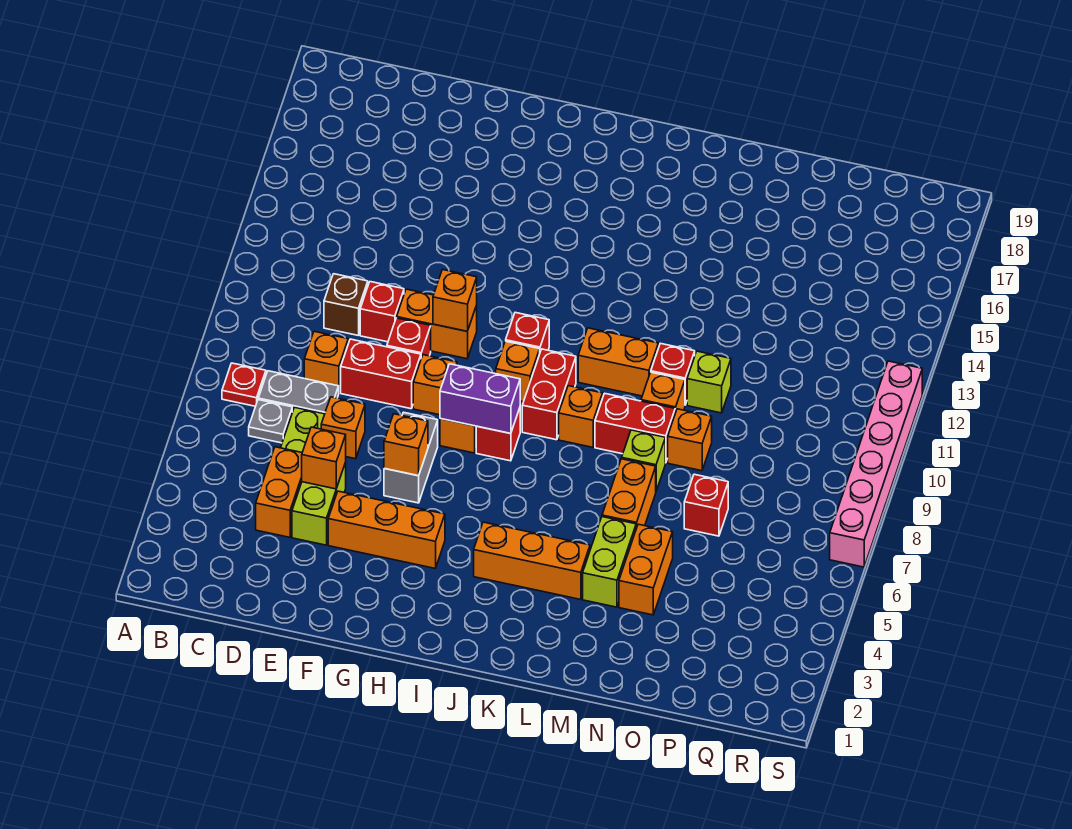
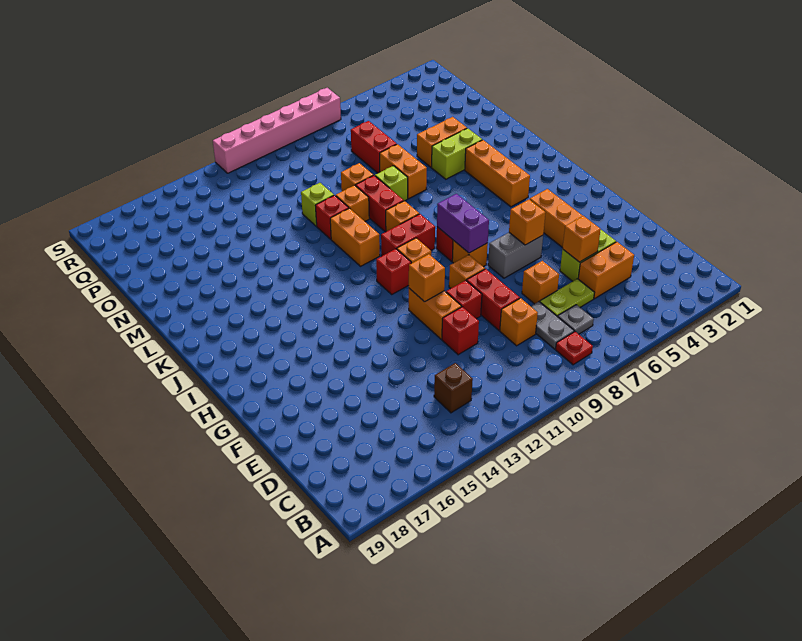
brown 1x1 brick [324,274,368,335] -> brown 1x1 brick moved to [434,363,473,413]
orange 1x2 brick [602,459,656,528] -> orange 1x2 brick turned to [380,144,427,199]
red 1x1 brick [684,474,728,536] -> red 1x2 brick [351,121,397,173]

